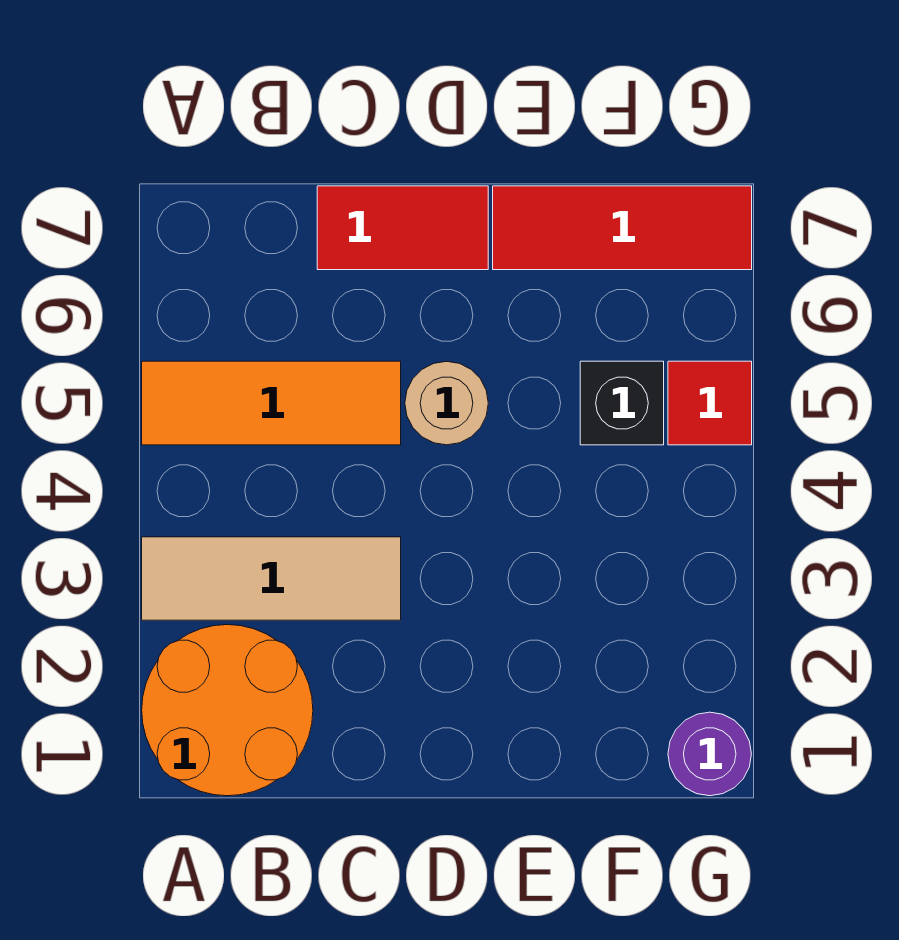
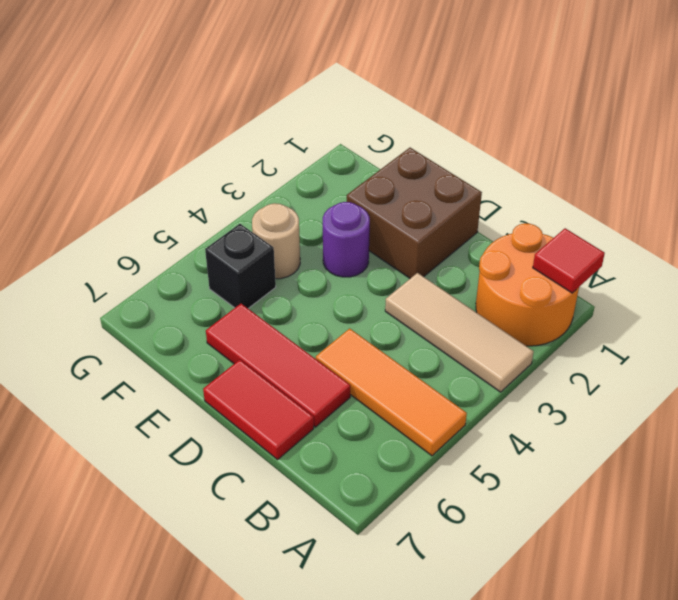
none -> brown 2x2 brick [347,148,482,278]
tan 1x1 round brick [405,361,488,445] -> tan 1x1 round brick moved to [252,203,300,279]
red 1x3 tile [493,186,752,270] -> red 1x3 tile moved to [206,304,350,427]
purple 1x1 round brick [668,712,751,796] -> purple 1x1 round brick moved to [323,202,370,277]
red 1x1 tile [668,361,752,445] -> red 1x1 tile moved to [533,228,605,293]

